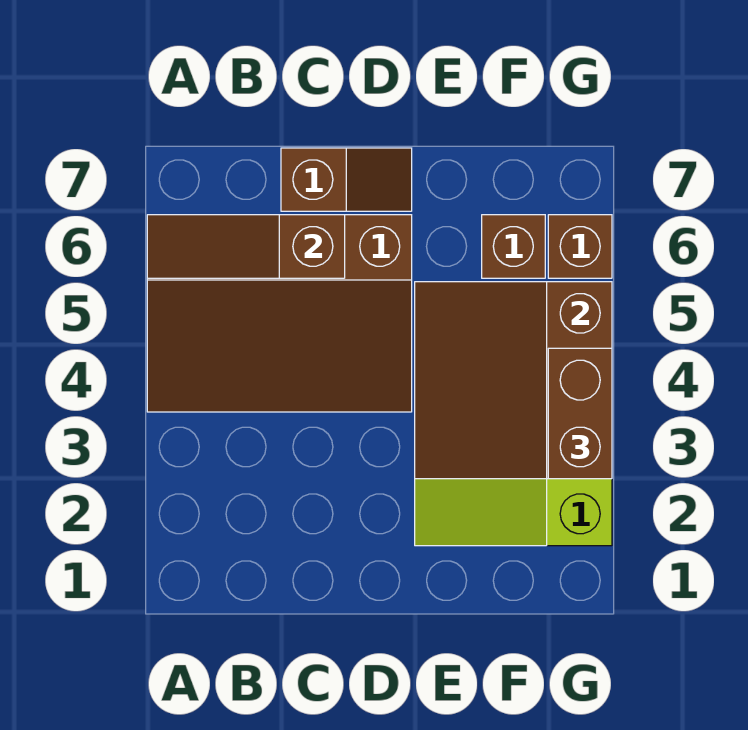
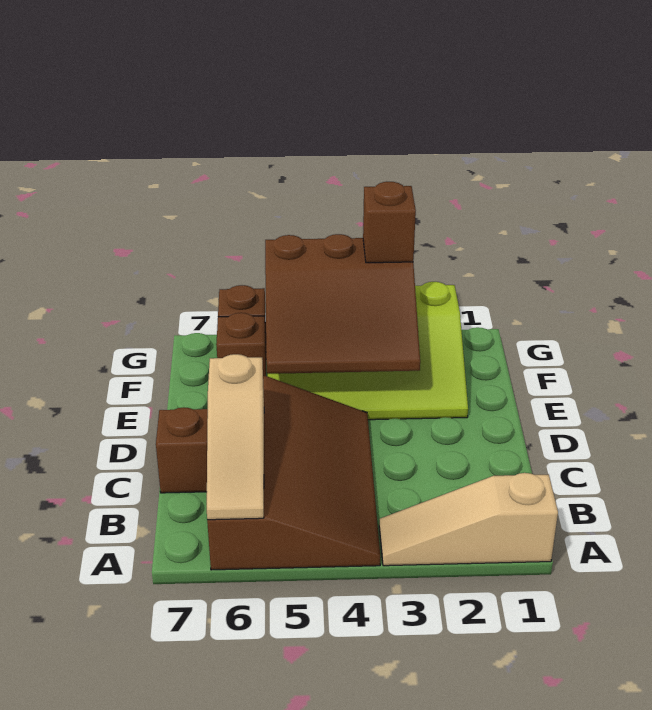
none -> tan 1x3 slope [379,473,558,566]
brown 1x3 slope [147,215,345,278] -> tan 1x3 slope [207,354,264,520]
brown 1x2 brick [548,348,612,479] -> brown 1x1 brick [363,182,416,263]

